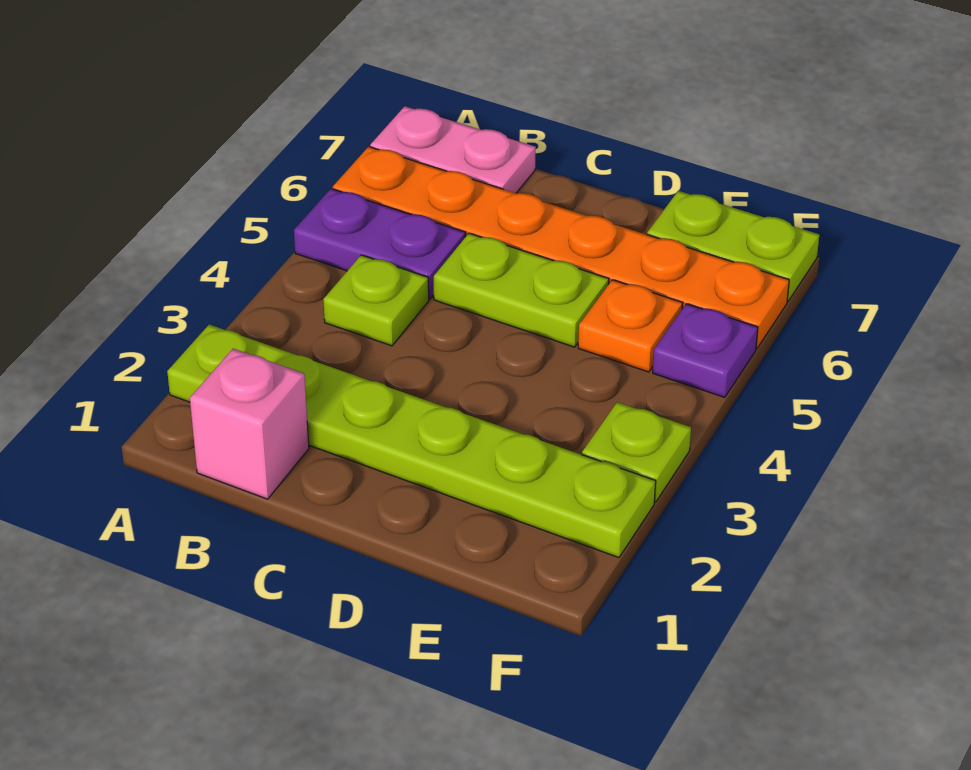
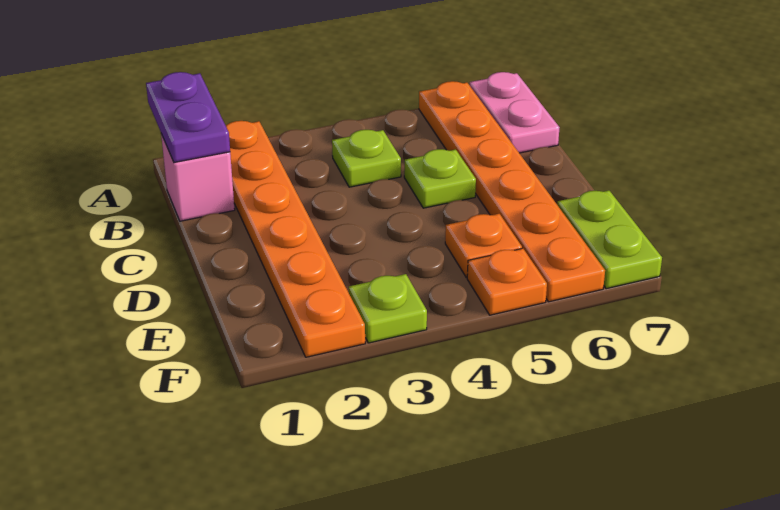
lime 1x6 plate [167,324,656,558] -> orange 1x6 plate [226,121,365,357]
purple 1x2 plate [294,189,465,299] -> purple 1x2 plate moved to [146,72,230,163]
lime 1x2 plate [434,233,609,347] -> lime 1x1 plate [404,149,476,208]
purple 1x1 plate [653,304,758,398] -> orange 1x1 plate [467,248,547,315]

